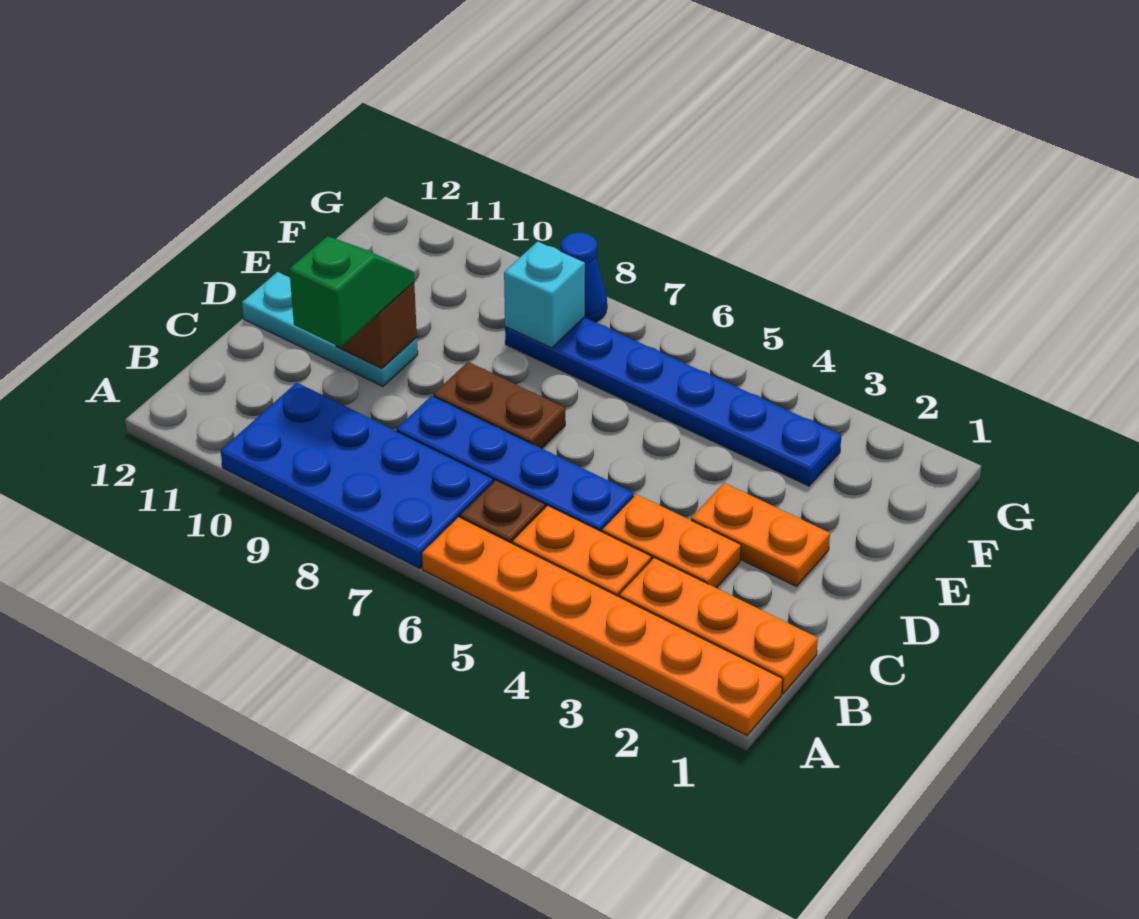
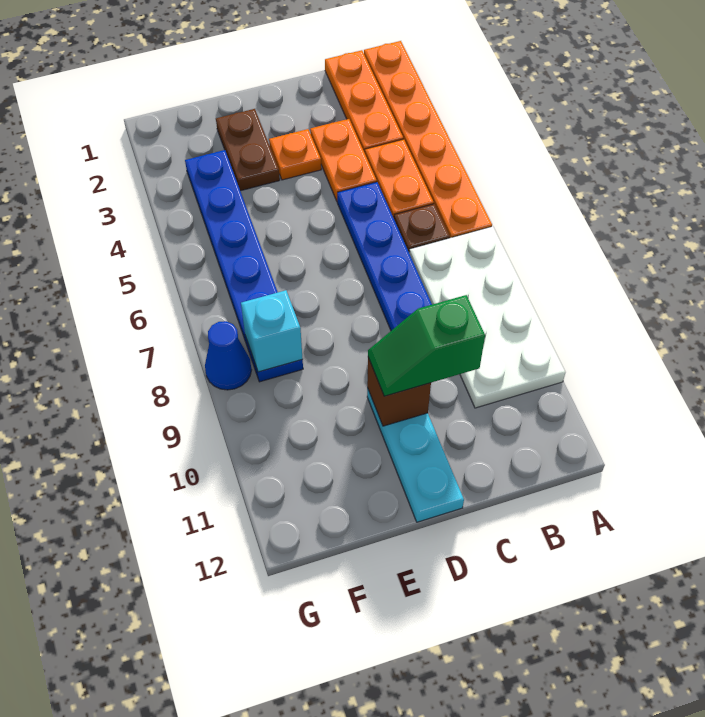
blue 2x4 plate [221,383,493,568] -> white 2x4 plate [409,226,565,408]
orange 1x2 plate [691,483,830,586] -> orange 1x1 plate [269,129,321,180]
brown 1x2 plate [433,362,565,448] -> brown 1x2 plate moved to [216,109,280,191]

